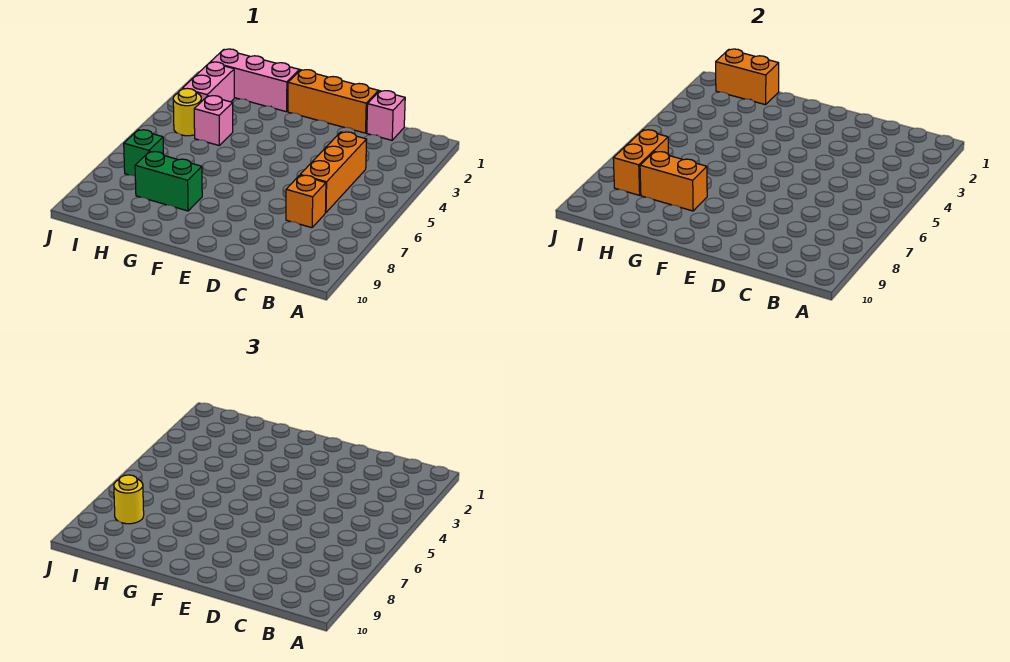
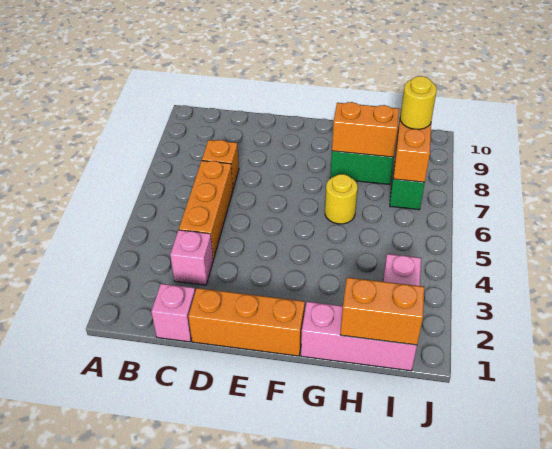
pink 1x1 brick [194,96,233,145] -> pink 1x1 brick moved to [170,230,213,285]
yellow 1x1 round brick [173,88,201,136] -> yellow 1x1 round brick moved to [325,174,358,224]

